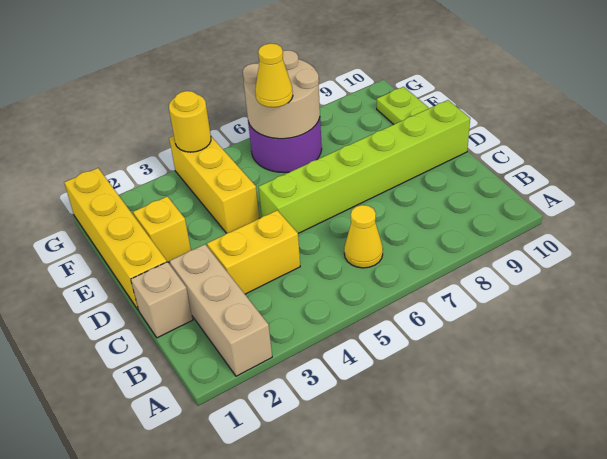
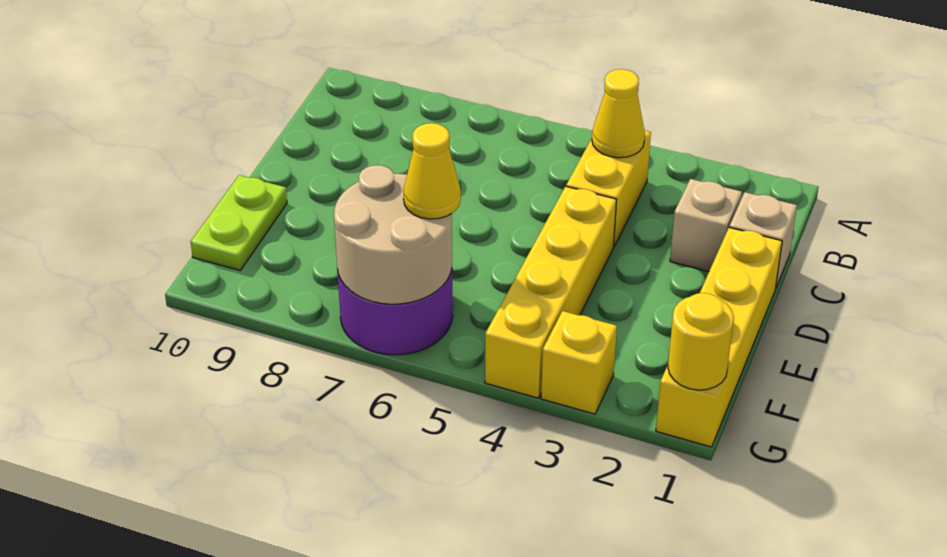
tan 1x3 brick [170,244,272,376] -> tan 1x1 brick [670,179,742,272]
yellow 1x1 cone [344,205,383,268] -> yellow 1x1 cone moved to [592,69,645,158]
yellow 1x2 brick [207,210,300,294] -> yellow 1x2 brick turned to [566,130,651,247]
lime 1x6 brick [259,100,470,233] -> none
yellow 1x1 brick [133,196,191,262] -> yellow 1x1 brick moved to [541,311,617,414]
yellow 1x3 brick [169,136,259,233] -> yellow 1x4 brick [485,187,616,398]
yellow 1x1 round brick [169,91,211,152] -> yellow 1x1 round brick moved to [668,293,734,390]

